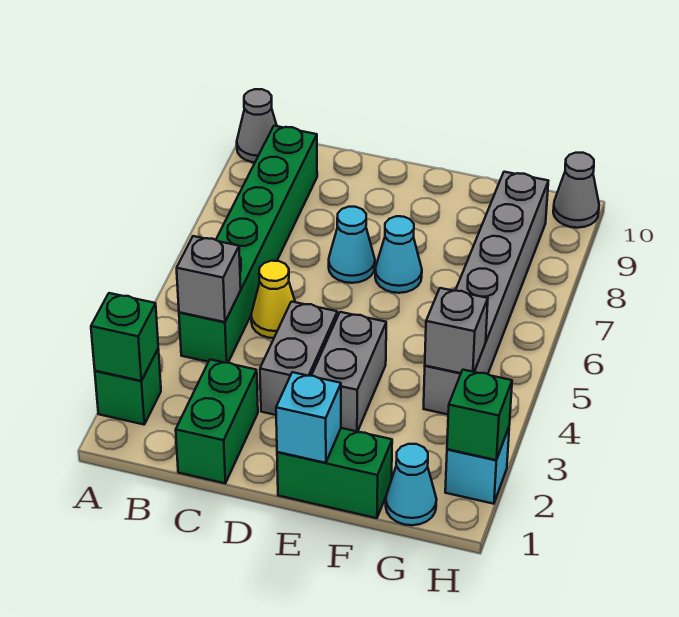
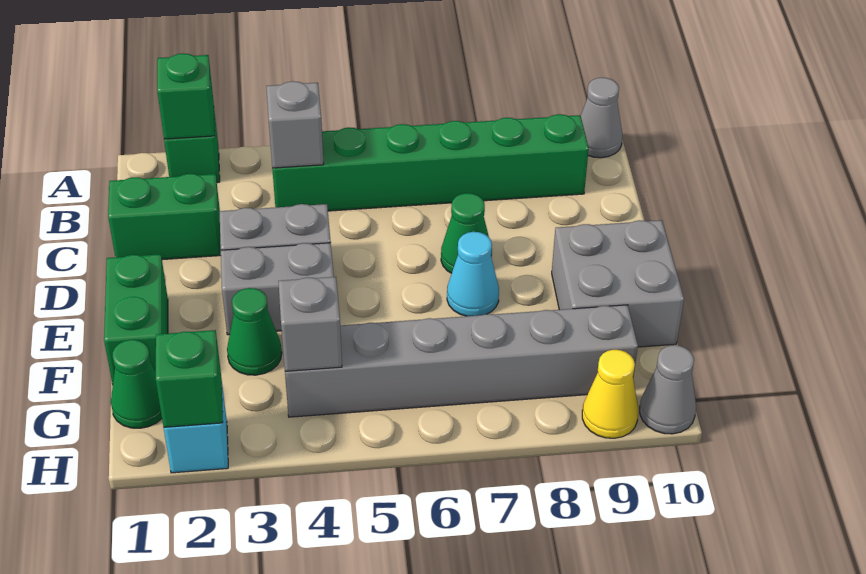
yellow 1x1 cone [251,261,295,338] -> yellow 1x1 cone moved to [582,350,638,438]
cyan 1x1 cone [329,207,375,283] -> green 1x1 cone [441,193,492,273]
cyan 1x1 brick [276,372,341,463] -> none
none -> grey 2x2 brick [552,220,684,347]
none -> green 1x1 cone [227,288,282,375]
cyan 1x1 cone [386,444,437,525] -> green 1x1 cone [111,340,162,428]

